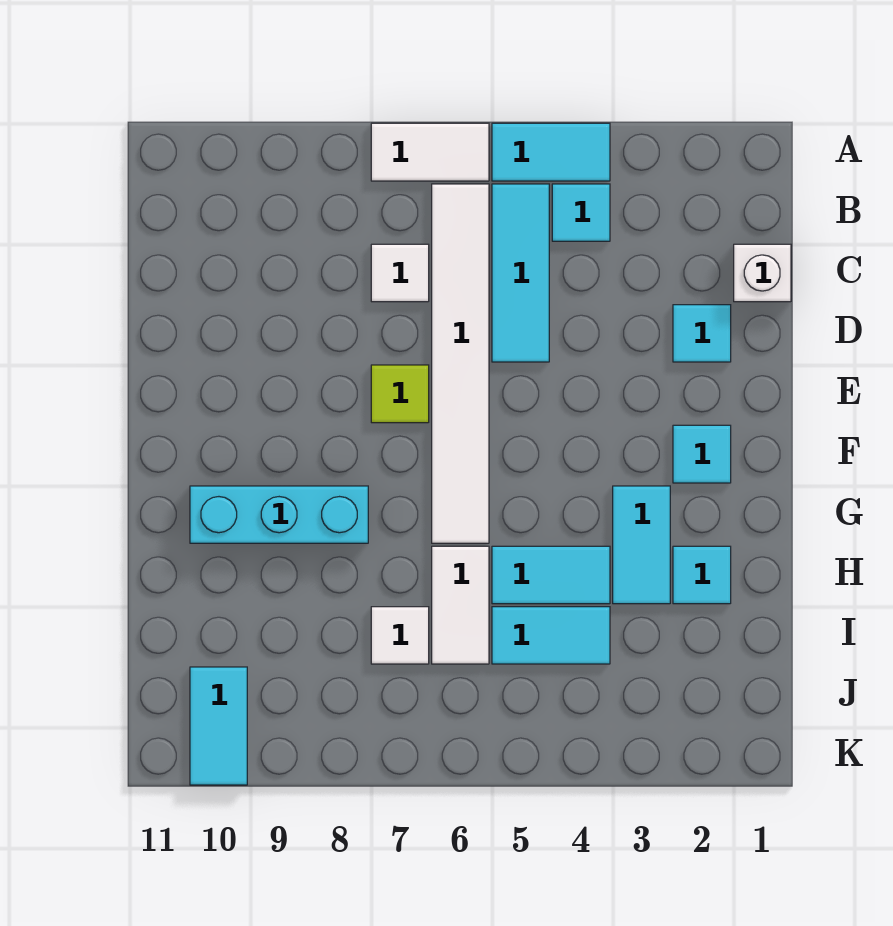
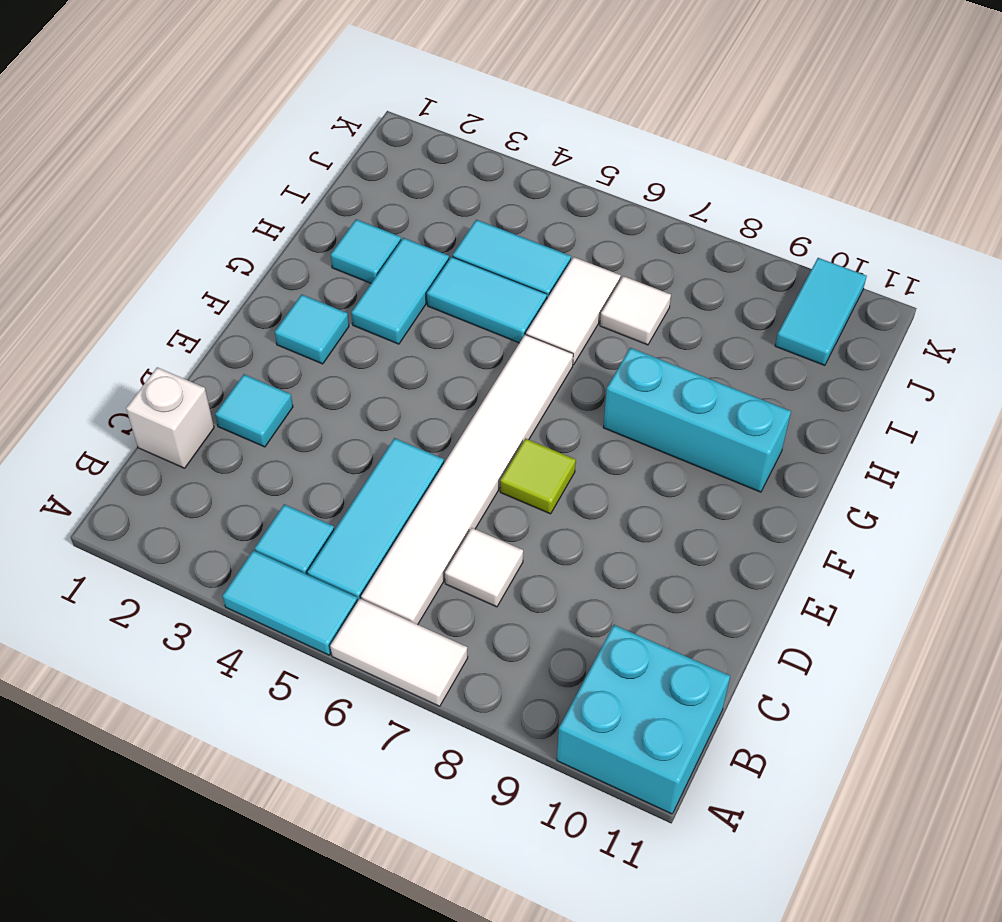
none -> cyan 2x2 brick [557,625,730,814]

